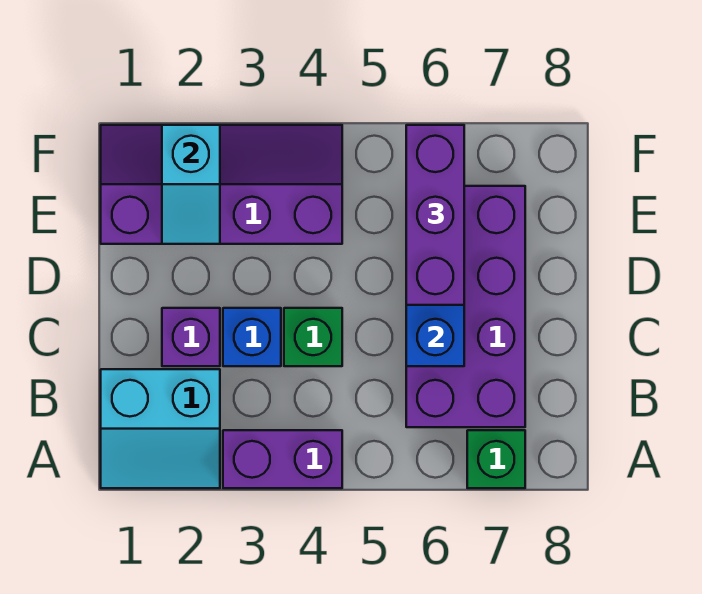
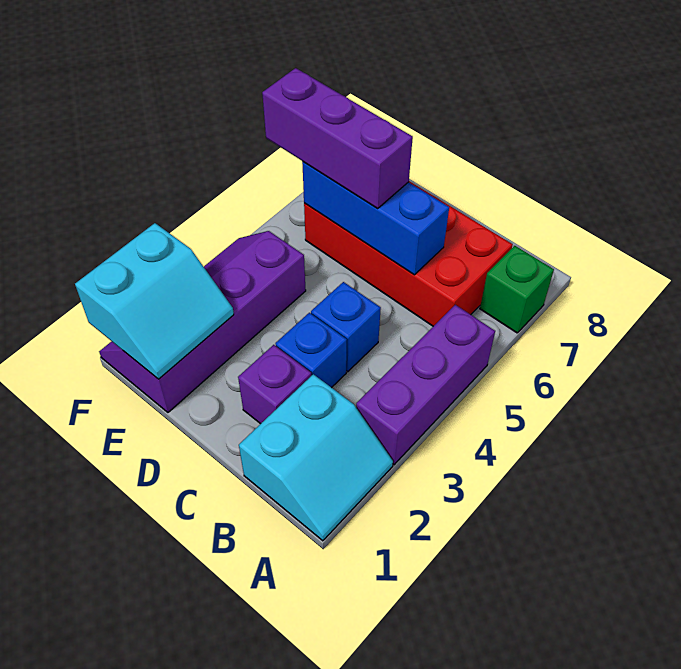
purple 1x2 brick [223,430,342,488] -> purple 1x3 brick [356,305,495,465]
purple 2x4 brick [406,186,525,427] -> red 2x4 brick [304,181,513,326]
green 1x1 brick [284,308,342,366] -> blue 1x1 brick [311,282,381,372]
cyan 1x2 slope [162,125,220,244] -> cyan 2x2 slope [75,223,234,379]

